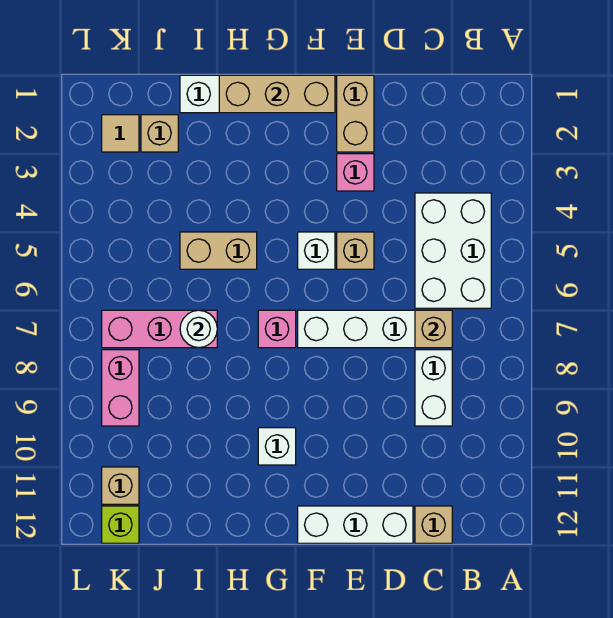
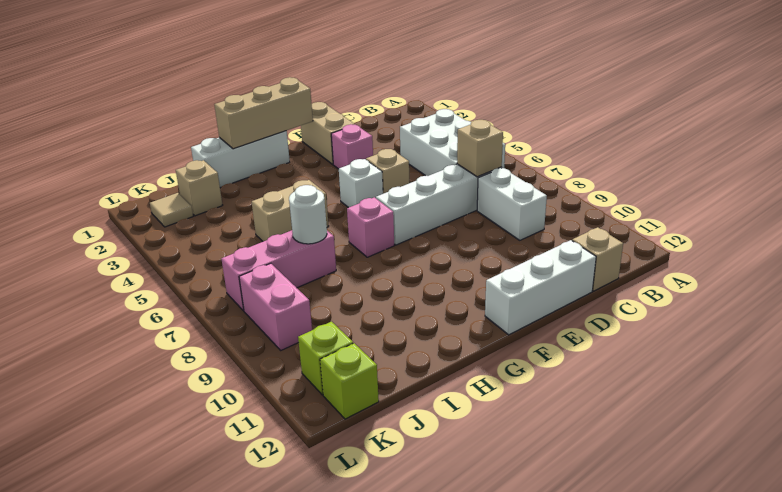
white 1x1 brick [258,428,296,465] -> none
tan 1x1 brick [102,467,139,504] -> lime 1x1 brick [298,322,353,395]

